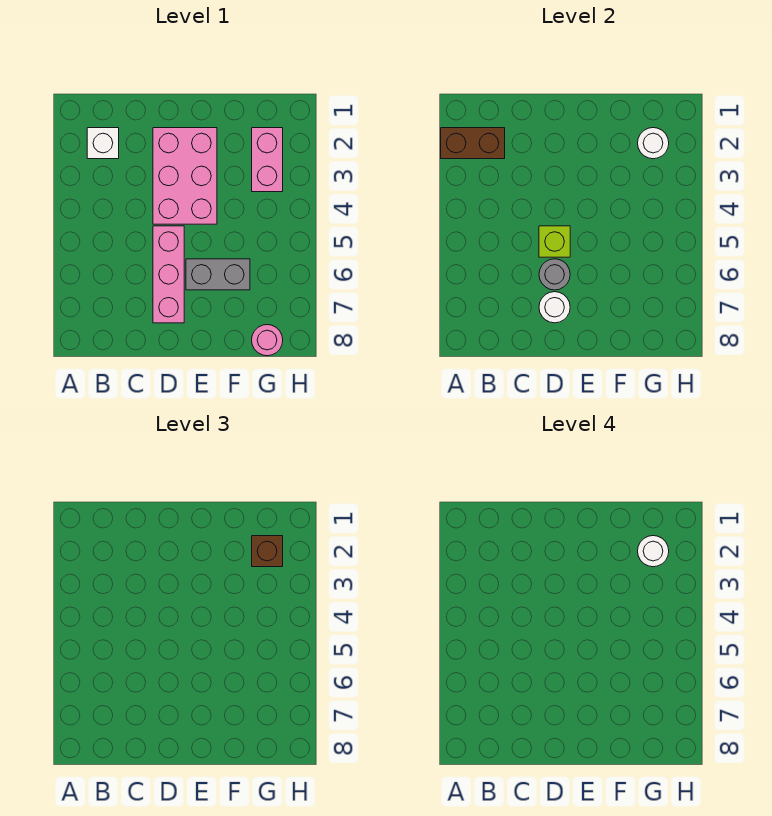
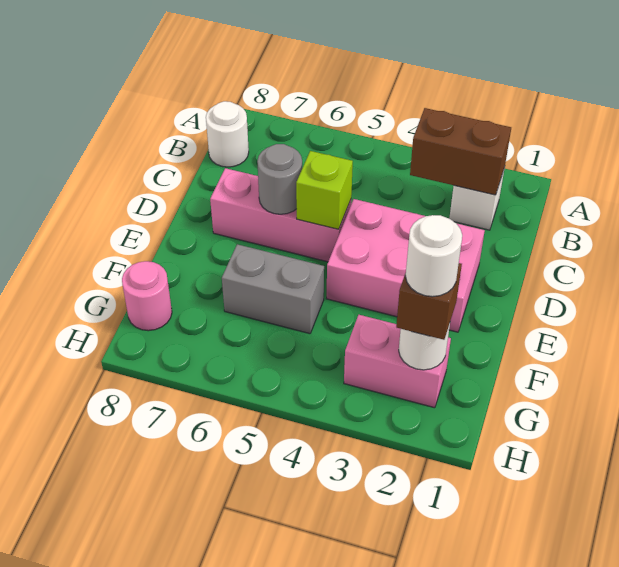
brown 1x2 brick [441,128,505,159] -> brown 1x2 brick turned to [410,108,511,195]
white 1x1 round brick [539,292,570,323] -> white 1x1 round brick moved to [206,101,249,167]
grey 1x2 brick [186,259,250,290] -> grey 1x2 brick turned to [222,244,324,334]

